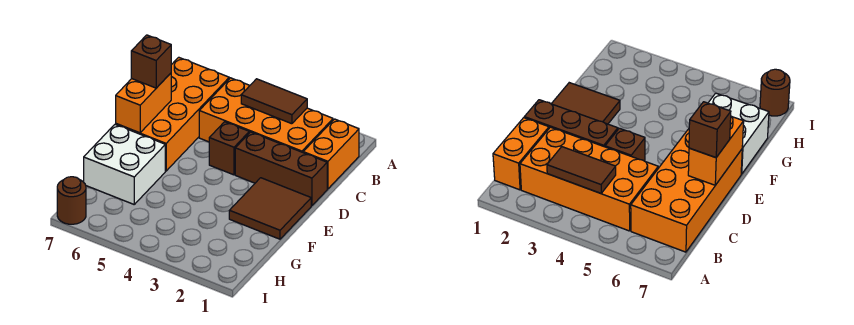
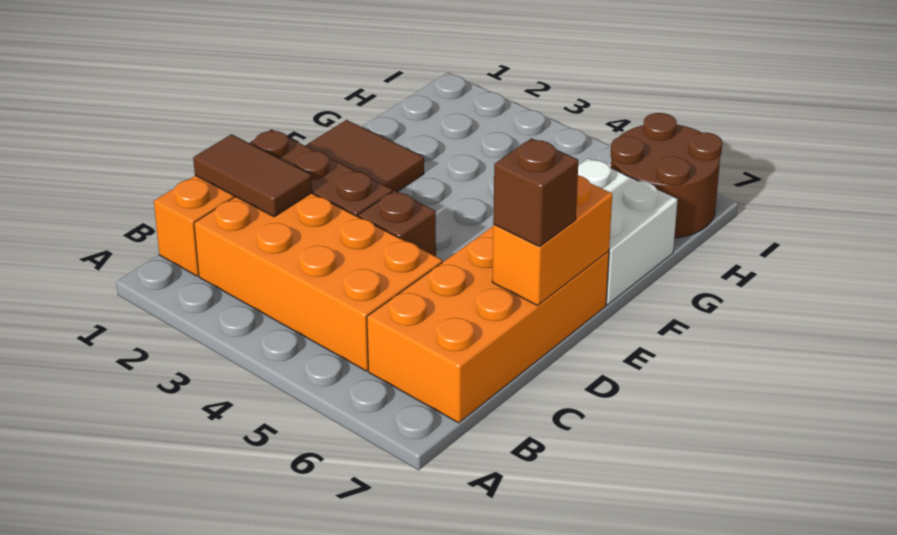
brown 1x2 tile [241,79,307,124] -> brown 1x2 tile moved to [193,134,312,217]
brown 1x1 round brick [57,177,86,224] -> brown 2x2 round brick [611,113,722,238]

